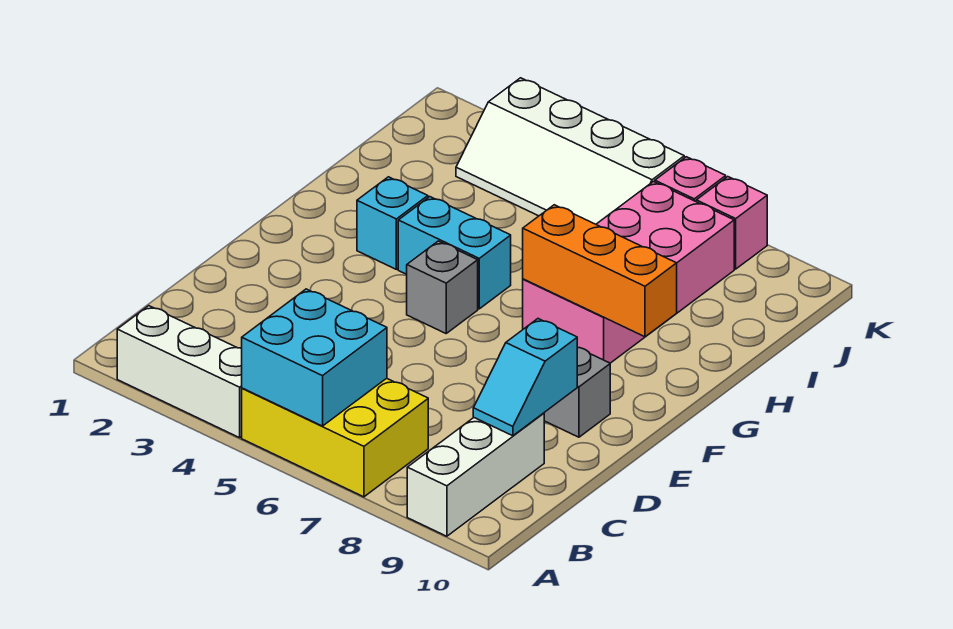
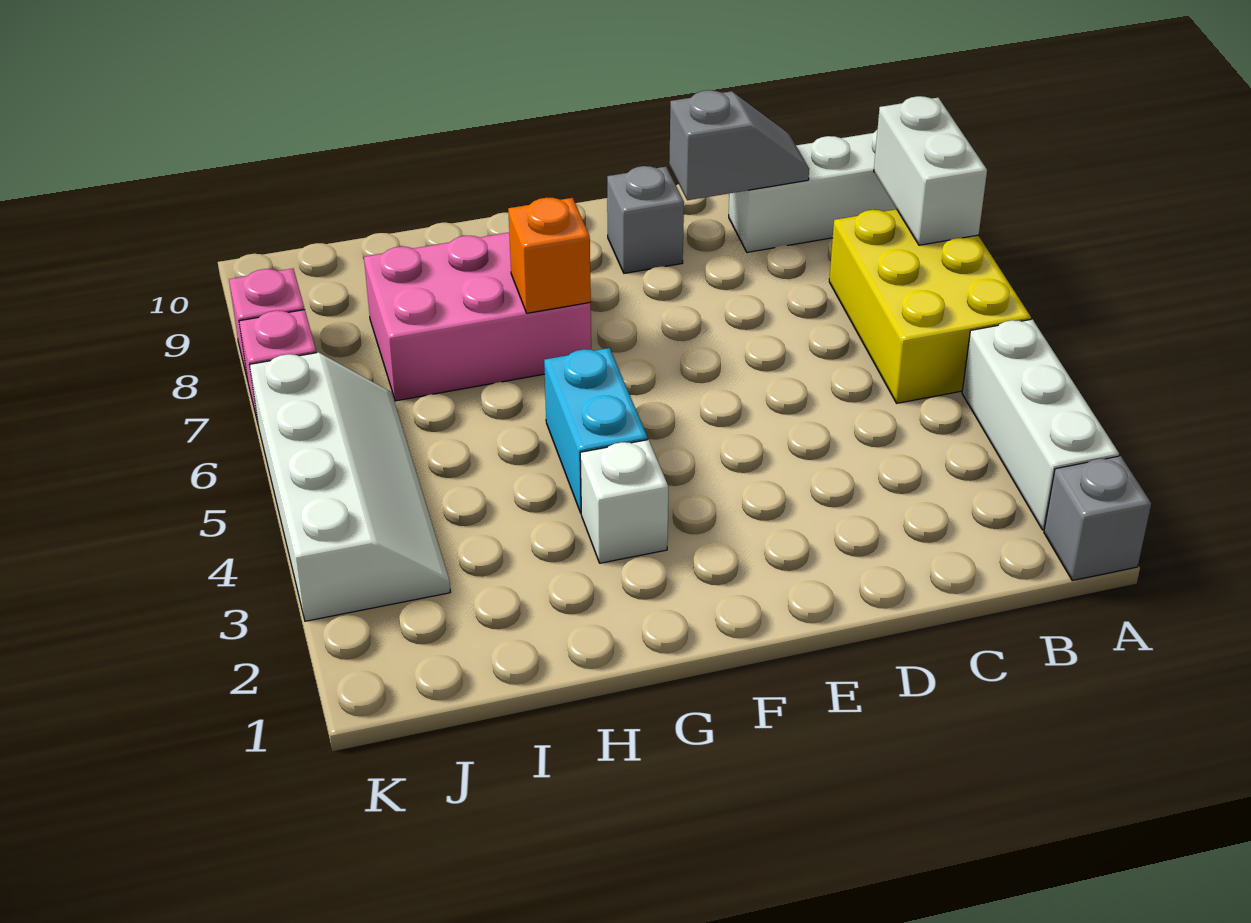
cyan 2x2 brick [242,289,387,426] -> none
none -> white 1x2 brick [874,96,987,245]
cyan 1x2 slope [473,319,577,436] -> grey 1x2 slope [669,90,809,200]
grey 1x1 brick [407,241,478,333] -> grey 1x1 brick moved to [1044,456,1151,581]
cyan 1x1 brick [357,177,428,269] -> white 1x1 brick [580,440,668,563]
pink 2x4 brick [523,182,734,363] -> pink 2x3 brick [364,233,591,401]
orange 1x3 brick [523,205,677,337] -> orange 1x1 brick [508,198,591,313]

